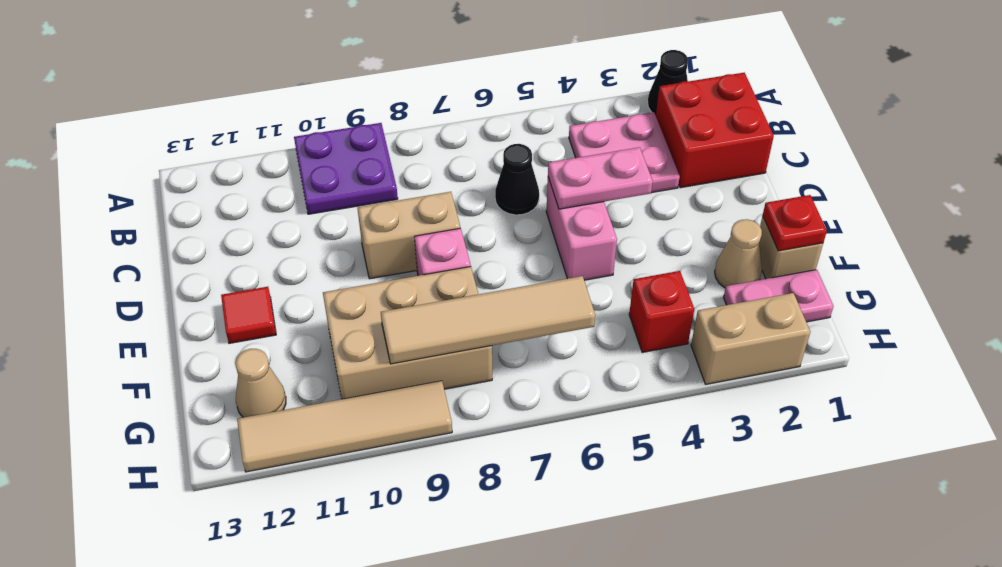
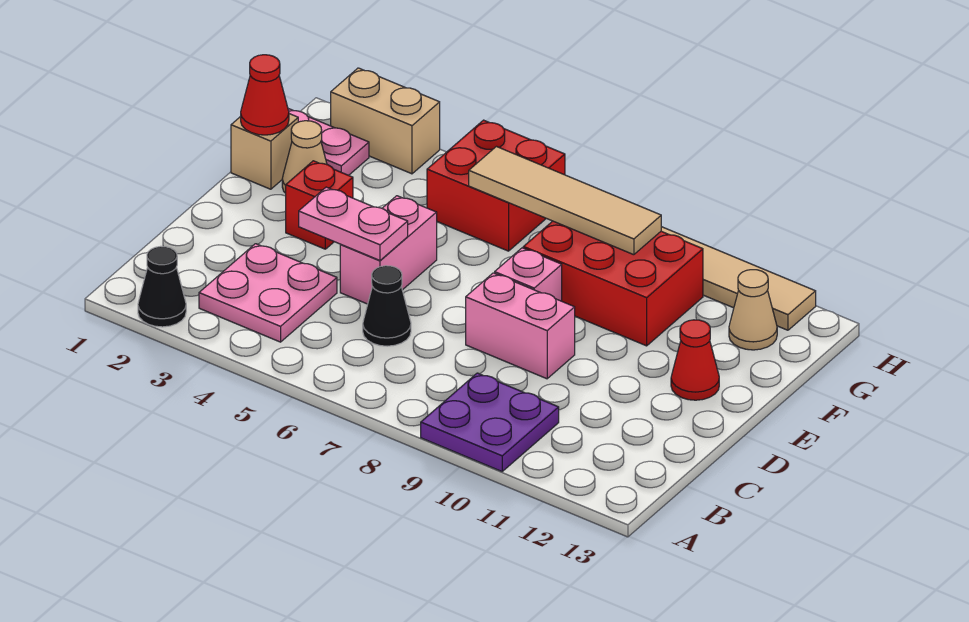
red 2x2 brick [656,73,774,188] -> red 2x2 brick moved to [427,120,565,251]
tan 1x2 brick [358,192,460,279] -> pink 1x2 brick [466,273,575,379]
red 1x1 tile [221,287,276,343] -> red 1x1 cone [671,320,719,400]
red 1x1 plate [763,195,827,251] -> red 1x1 cone [241,55,289,135]
tan 2x3 brick [323,267,492,399] -> red 2x3 brick [523,221,703,346]
red 1x1 brick [629,271,694,352] -> red 1x1 brick moved to [286,161,353,249]

